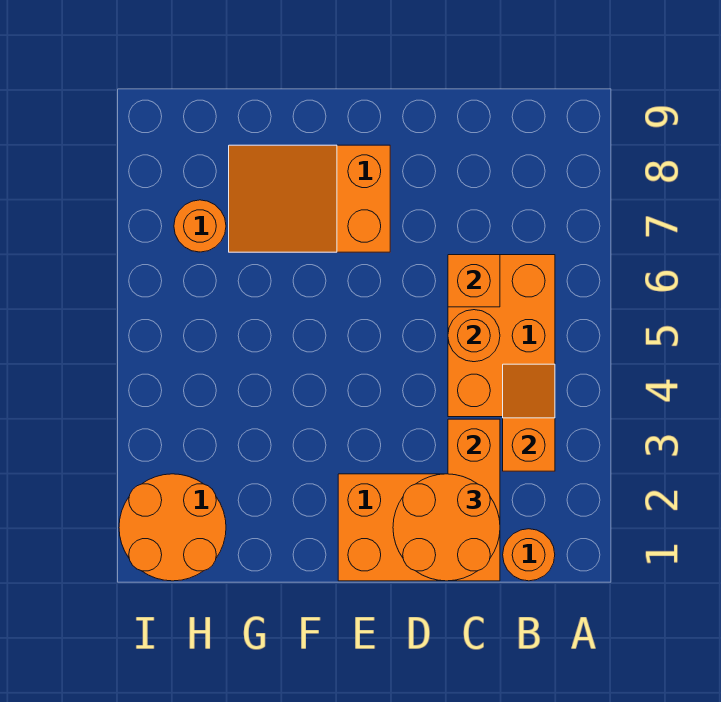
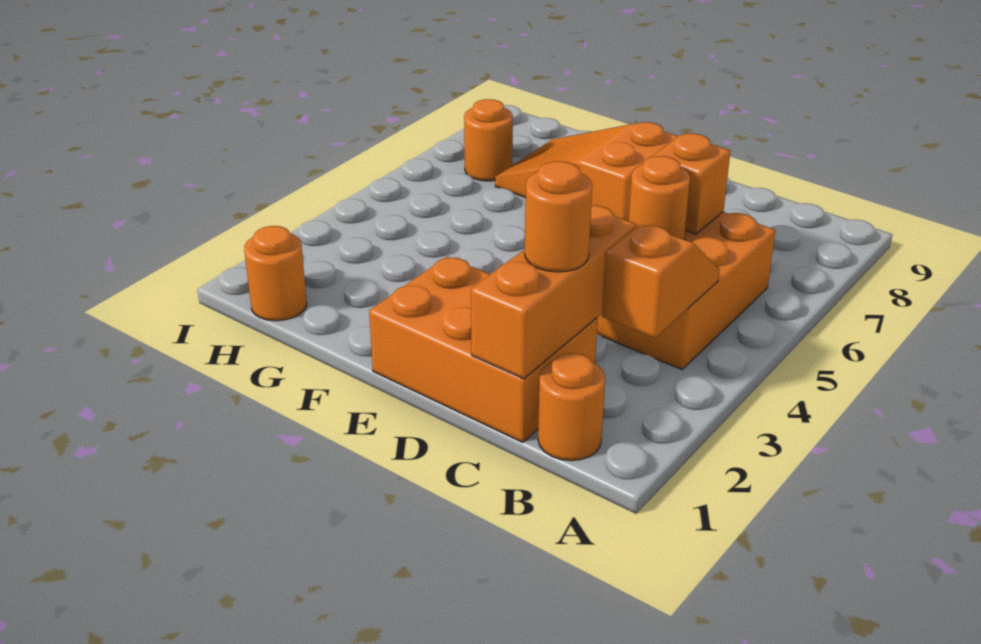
orange 2x2 round brick [393,474,500,581] -> orange 1x1 round brick [525,161,592,272]
orange 2x2 round brick [119,474,226,581] -> orange 1x1 round brick [244,226,307,321]

